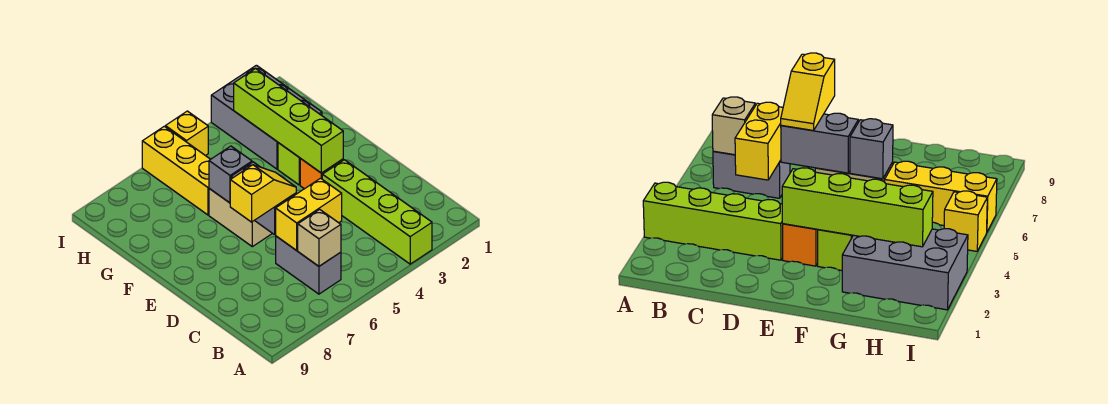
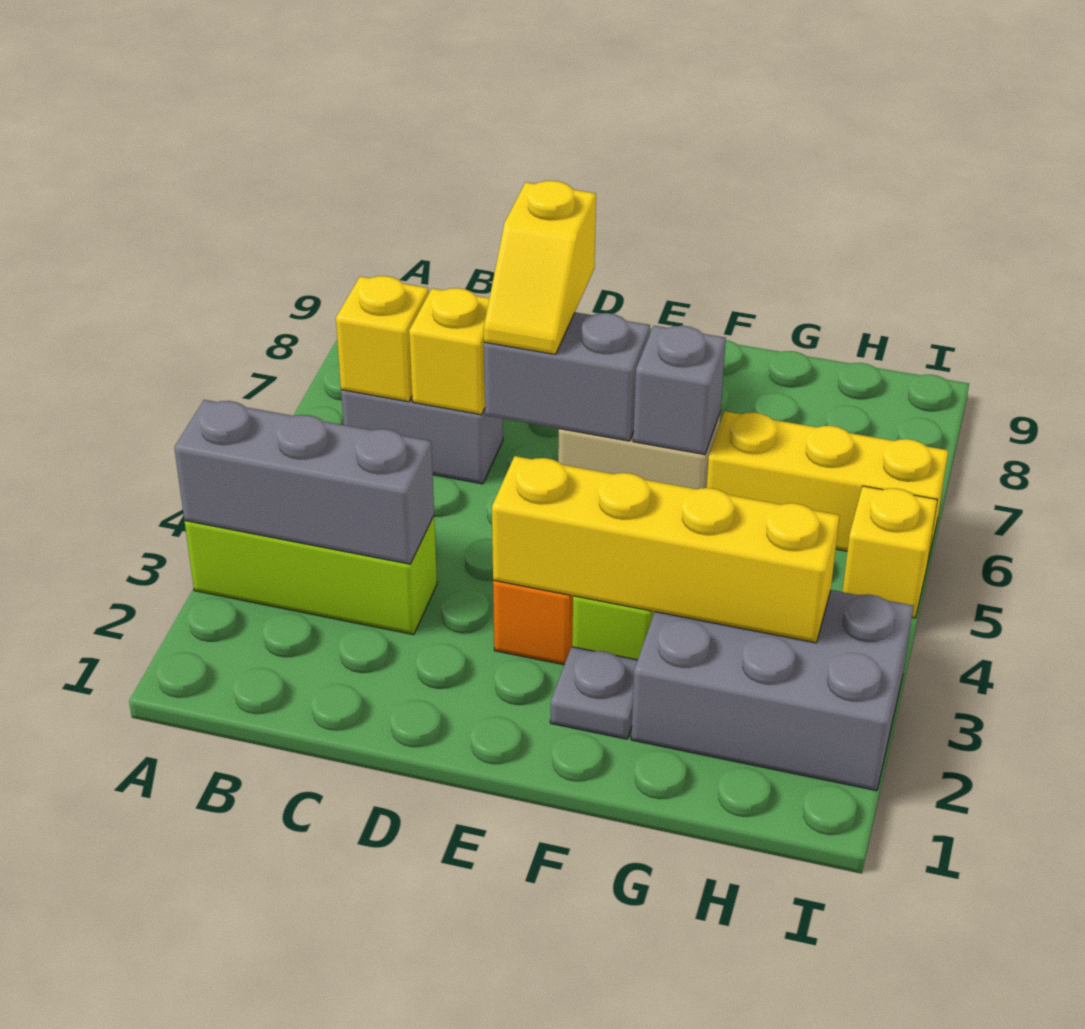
lime 1x4 brick [322,160,432,264] -> lime 1x3 brick [185,516,437,635]
none -> grey 1x3 brick [174,400,434,564]
tan 1x1 brick [298,209,341,266] -> yellow 1x1 brick [336,276,429,402]
yellow 1x2 brick [276,178,342,250] -> yellow 1x1 brick [409,288,489,415]
lime 1x4 brick [234,69,343,173] -> yellow 1x4 brick [492,456,840,643]
none -> grey 1x1 plate [550,647,638,739]

